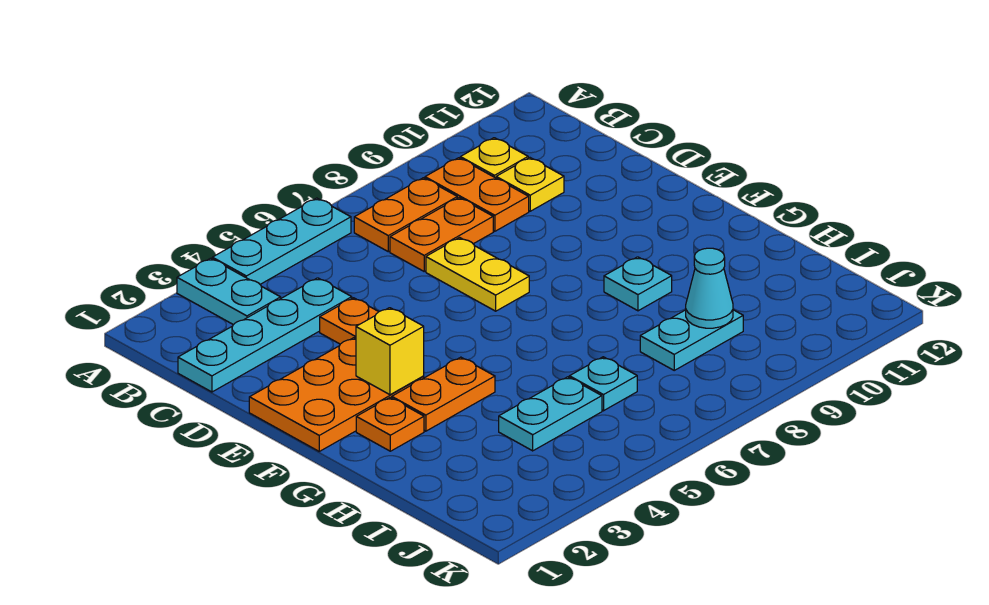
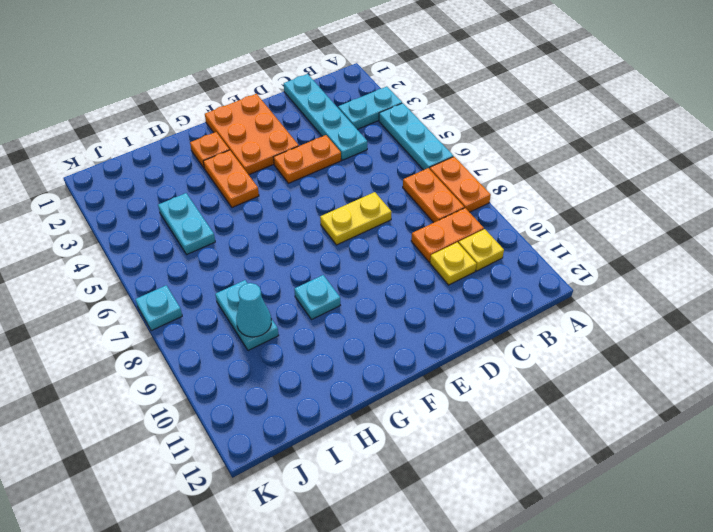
orange 1x2 plate [390,198,493,271] -> orange 1x2 plate moved to [430,157,491,212]
yellow 1x1 brick [356,308,424,395] -> none
cyan 1x1 plate [569,357,637,411] -> cyan 1x1 plate moved to [135,285,182,331]

